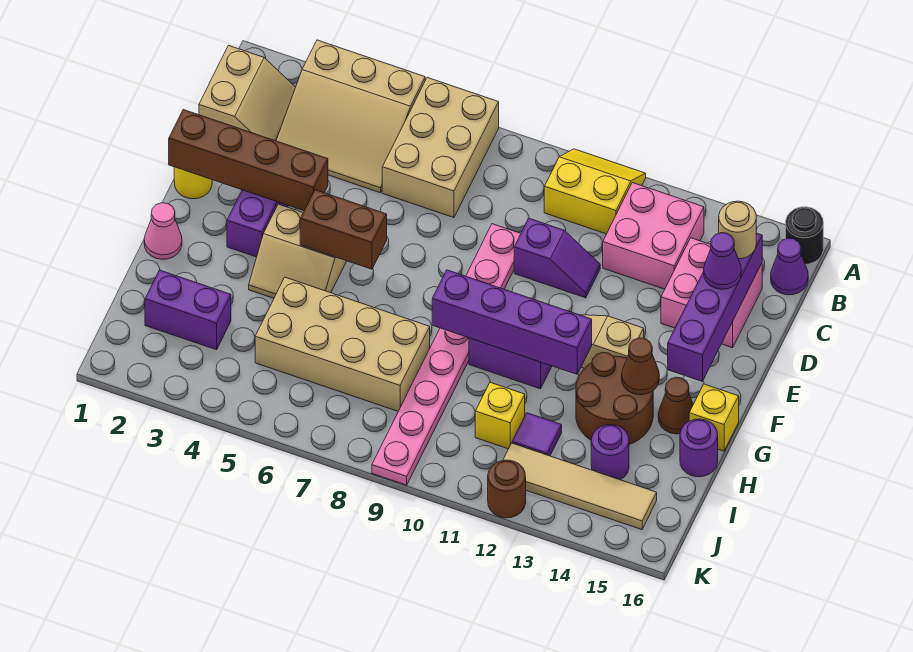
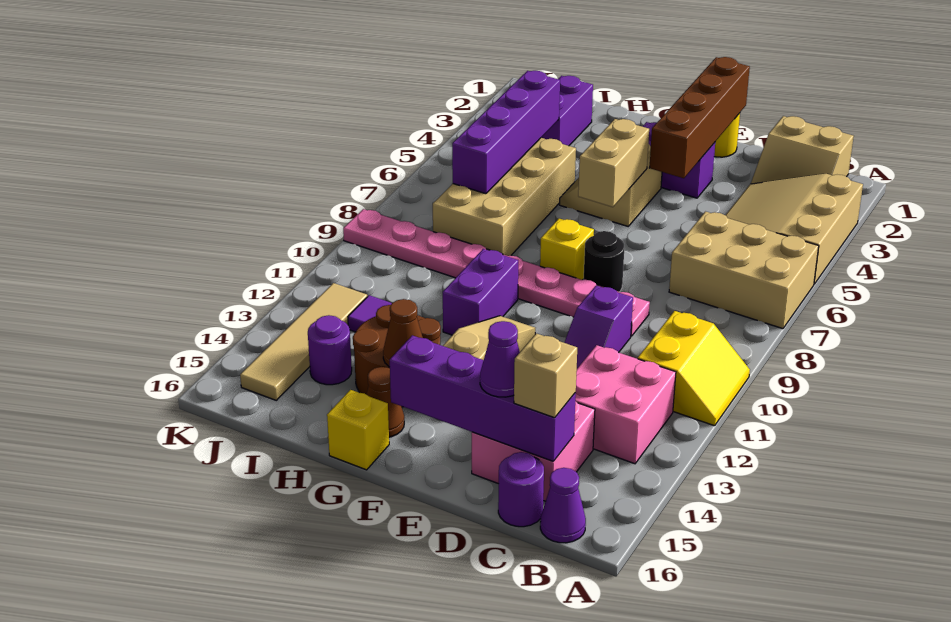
black 1x1 round brick [786,207,823,264] -> black 1x1 round brick moved to [584,231,624,292]
tan 1x1 round brick [719,201,756,259] -> tan 1x1 brick [514,334,577,418]
brown 1x2 brick [300,190,387,269] -> tan 1x2 brick [578,119,649,207]
pink 1x1 cone [144,203,182,259] -> none
purple 1x4 brick [432,270,592,374] -> purple 1x4 brick moved to [452,71,560,194]
purple 1x1 round brick [680,419,718,477] -> purple 1x1 round brick moved to [498,452,544,527]
yellow 1x1 brick [475,382,525,449] -> yellow 1x1 brick moved to [540,218,594,280]
brown 1x1 round brick [488,460,526,518] -> none

